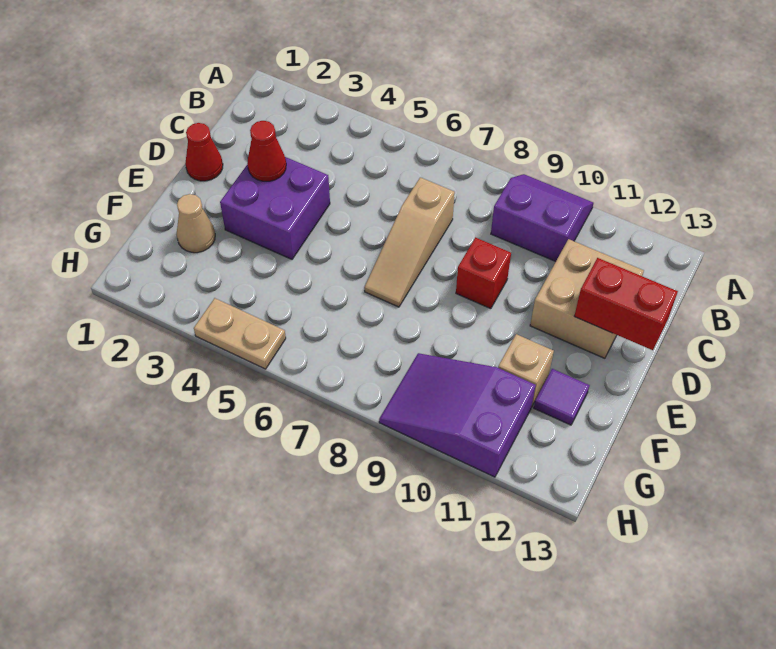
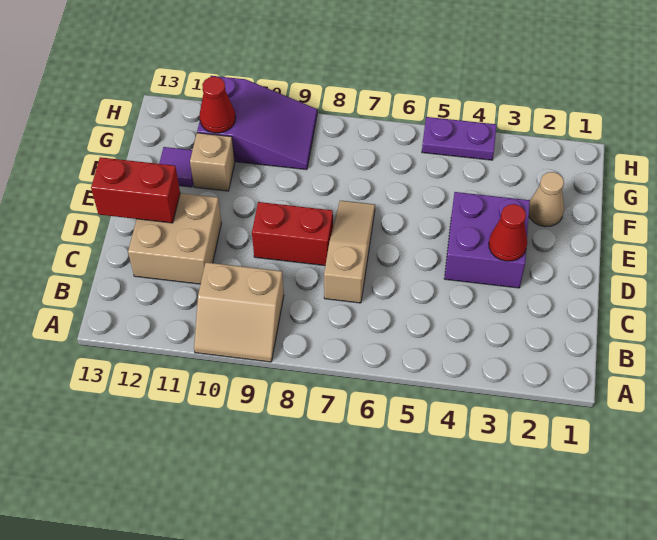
purple 2x2 slope [491,174,594,261] -> tan 2x2 slope [194,262,284,362]
red 1x1 cone [185,123,223,181] -> red 1x1 cone moved to [200,77,235,133]
red 1x1 brick [456,237,511,309] -> red 1x2 brick [252,202,333,265]
tan 1x2 plate [194,298,286,369] -> purple 1x2 plate [422,117,496,160]

